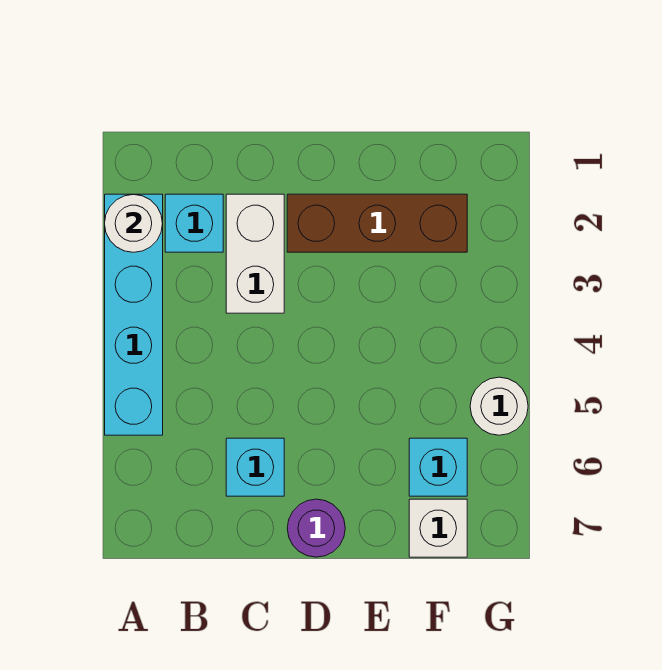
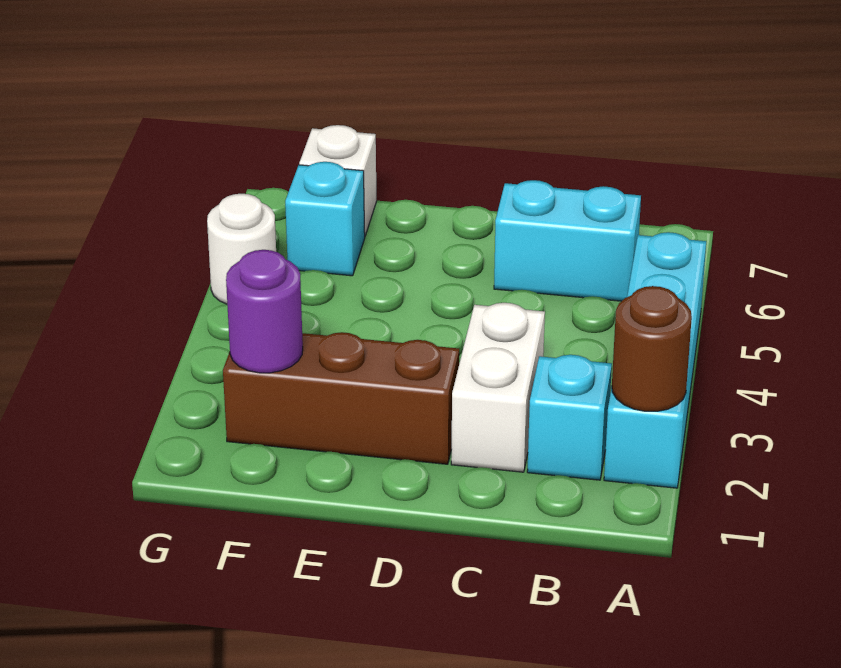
white 1x1 round brick [105,194,163,252] -> brown 1x1 round brick [612,286,692,411]
cyan 1x1 brick [226,438,284,496] -> cyan 1x2 brick [494,180,641,301]
purple 1x1 round brick [287,499,345,557] -> purple 1x1 round brick moved to [226,250,303,373]

